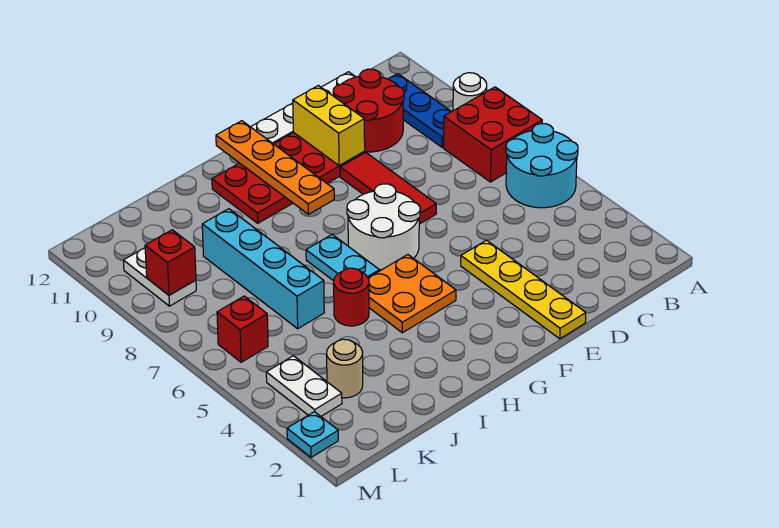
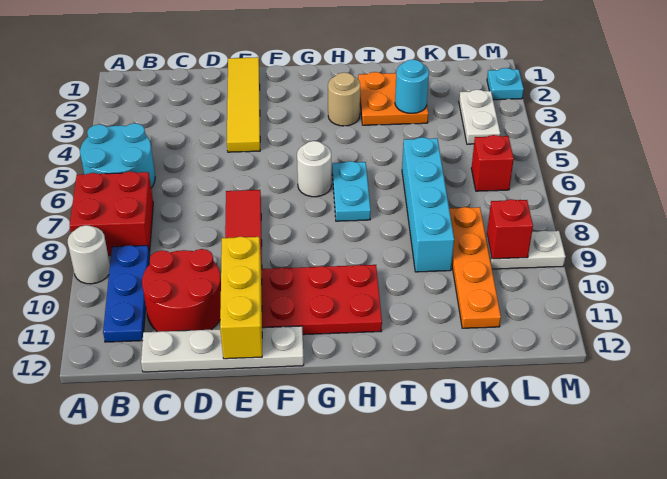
yellow 1x4 plate [461,240,586,339] -> yellow 1x4 tile [227,57,260,152]
yellow 1x2 brick [293,86,365,166] -> yellow 1x3 brick [220,237,262,359]
white 2x2 round brick [347,184,420,270] -> white 1x1 round brick [297,141,331,197]
orange 2x2 plate [368,255,456,333] -> orange 2x2 plate moved to [358,72,428,125]
orange 1x4 plate [216,121,334,214] -> orange 1x4 plate moved to [449,207,501,328]
red 1x1 round brick [334,268,369,326] -> none
none -> cyan 1x1 round brick [395,60,429,113]
tan 1x1 round brick [327,339,363,398] -> tan 1x1 round brick moved to [328,73,360,126]
white 1x2 plate [123,248,196,306] -> white 1x2 plate turned to [486,231,566,269]

